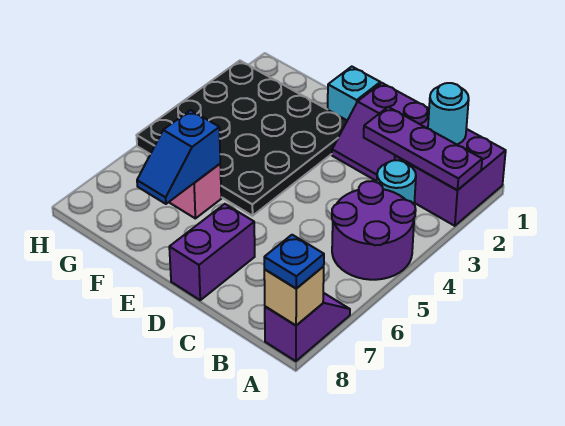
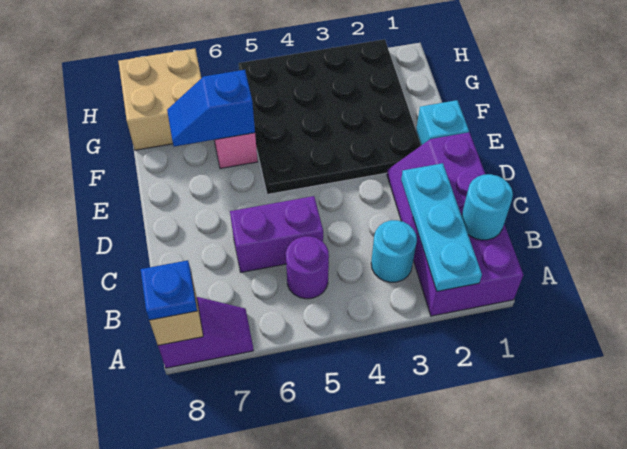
purple 1x3 plate [364,107,482,190] -> cyan 1x3 plate [401,163,482,291]
purple 2x2 round brick [332,181,416,280] -> purple 1x1 round brick [286,236,329,299]
purple 1x2 brick [169,204,255,300] -> purple 1x2 brick moved to [230,196,323,272]
none -> tan 2x2 brick [118,49,201,150]

